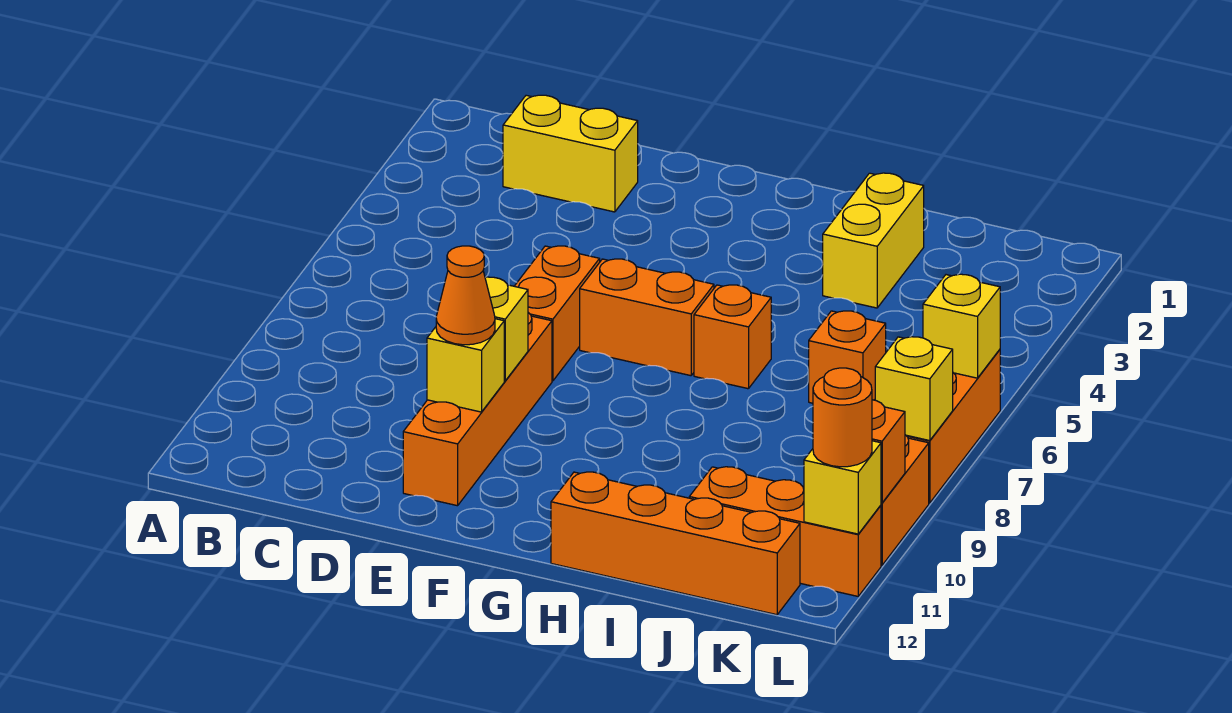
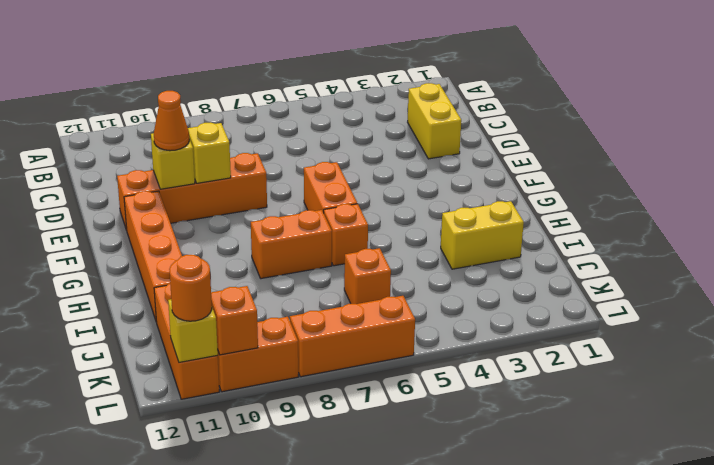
orange 1x2 brick [515,246,600,381] -> orange 1x2 brick moved to [251,210,332,279]
orange 1x4 brick [551,472,800,615] -> orange 1x4 brick moved to [124,191,182,320]
yellow 1x1 brick [923,274,1000,378] -> none
yellow 1x1 brick [875,337,953,441] -> none

